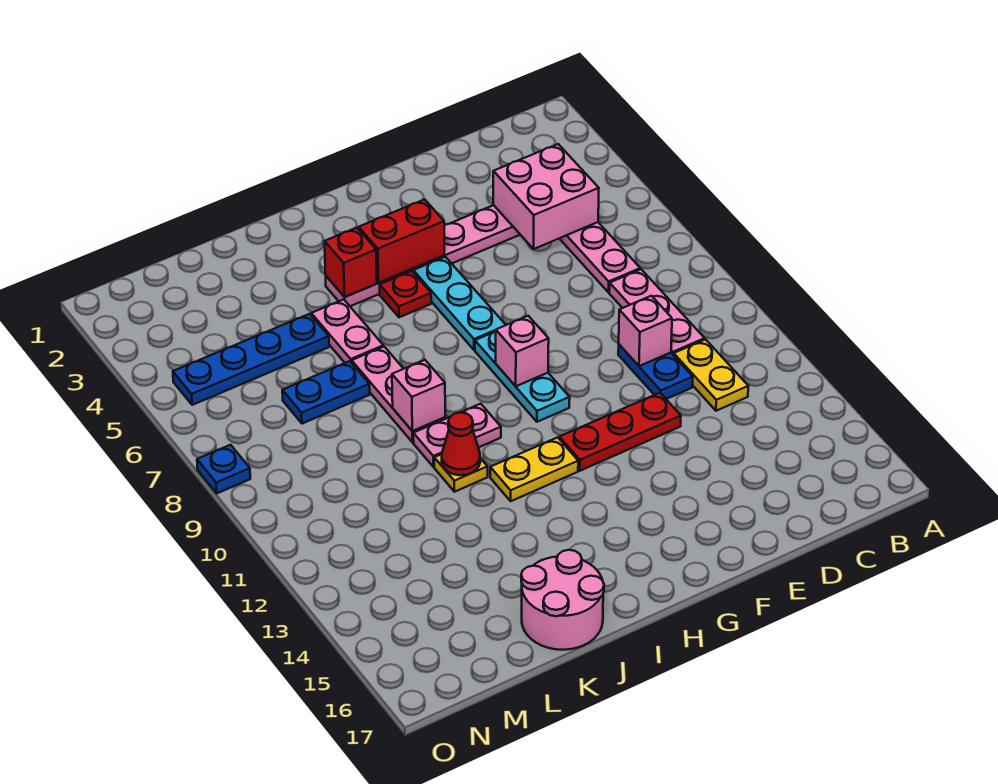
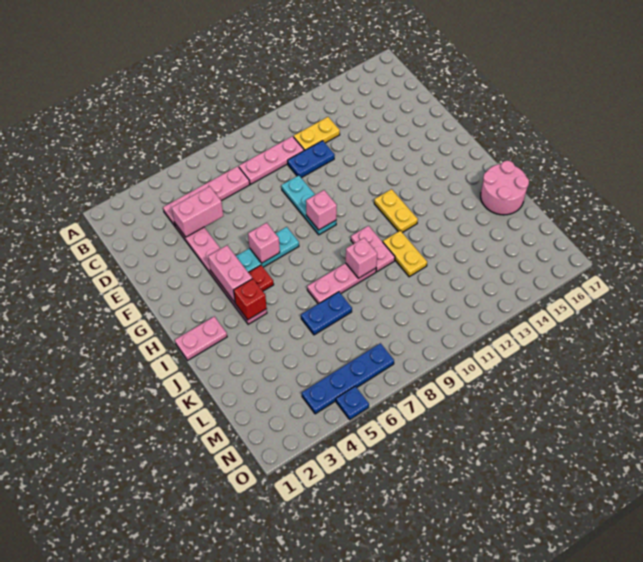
pink 2x2 brick [493,144,599,249] -> pink 1x2 brick [172,186,223,237]
pink 1x1 brick [619,296,672,366] -> pink 1x1 brick moved to [248,223,280,263]
red 1x3 plate [559,393,681,471] -> none
red 1x2 brick [359,199,444,283] -> pink 1x2 brick [208,245,252,303]
cyan 1x3 plate [475,331,570,422] -> cyan 1x3 plate turned to [281,175,336,235]
pink 1x2 plate [311,299,383,363] -> pink 1x2 plate moved to [175,316,227,361]
yellow 1x1 plate [434,454,488,492] -> yellow 1x2 plate [383,231,427,277]
red 1x1 cone [442,412,480,475] -> none
blue 1x4 plate [173,314,329,405] -> blue 1x4 plate turned to [302,343,394,414]
blue 1x2 plate [282,361,370,424] -> blue 1x2 plate turned to [301,292,352,335]
blue 1x1 plate [197,445,250,493] -> blue 1x1 plate moved to [336,386,369,419]

